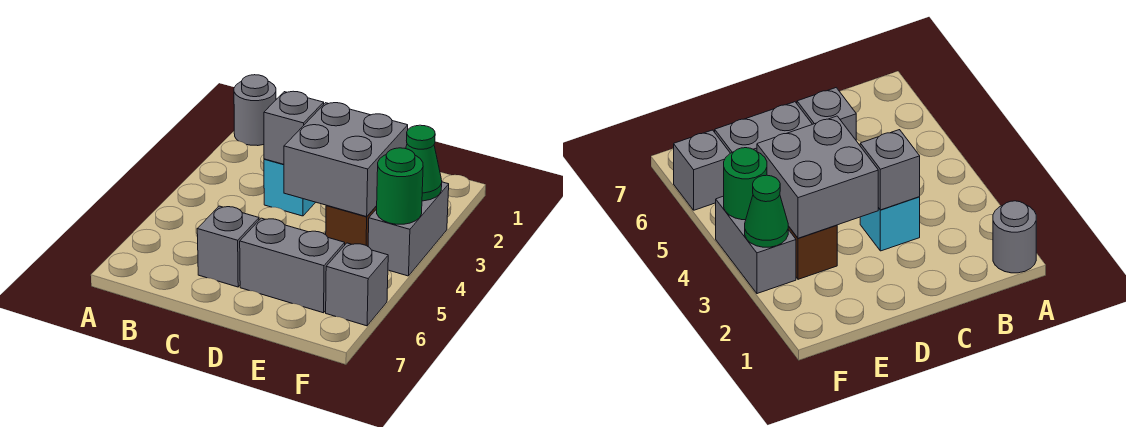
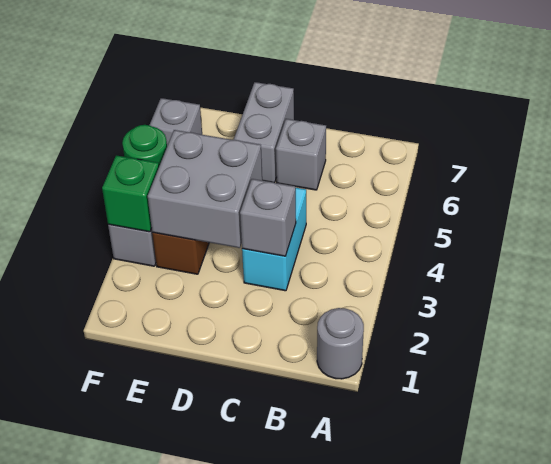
cyan 1x1 brick [264,159,316,216] -> cyan 1x2 brick [242,187,306,291]
grey 1x2 brick [240,218,345,313] -> grey 1x2 brick turned to [234,82,294,183]
green 1x1 cone [406,125,442,201] -> green 1x1 brick [102,155,159,232]

